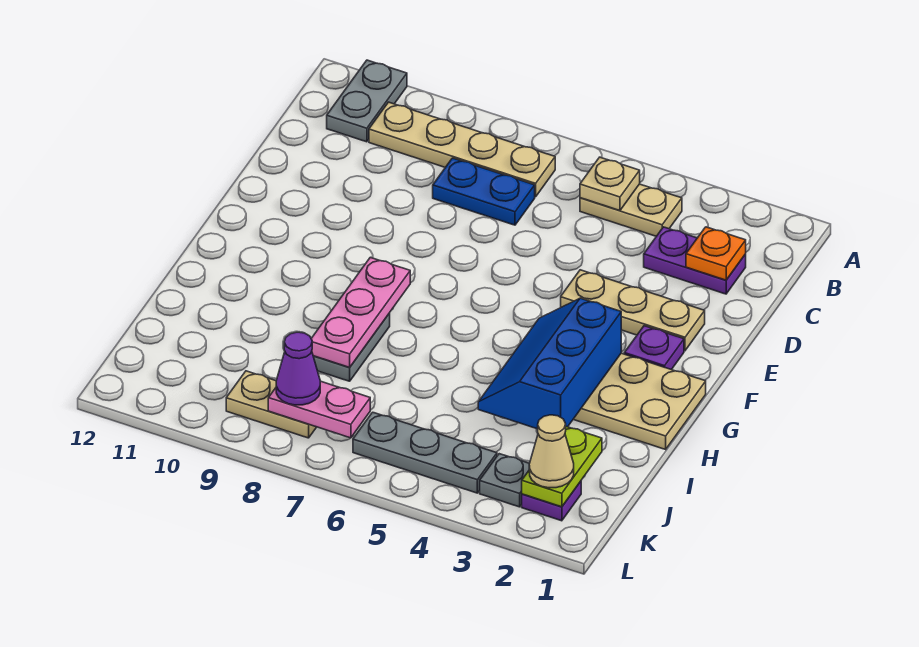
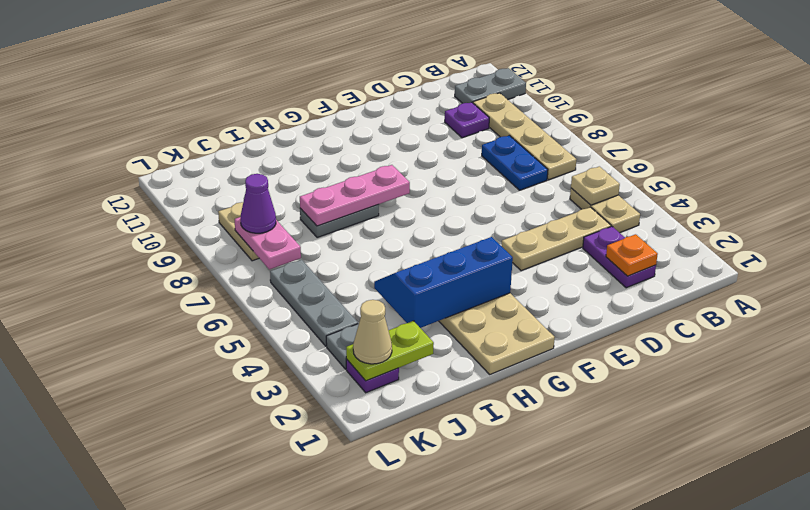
tan 1x3 plate [561,270,705,351] -> tan 1x3 plate turned to [502,207,611,271]
purple 1x1 plate [624,326,684,370] -> purple 1x1 plate moved to [445,102,489,138]

